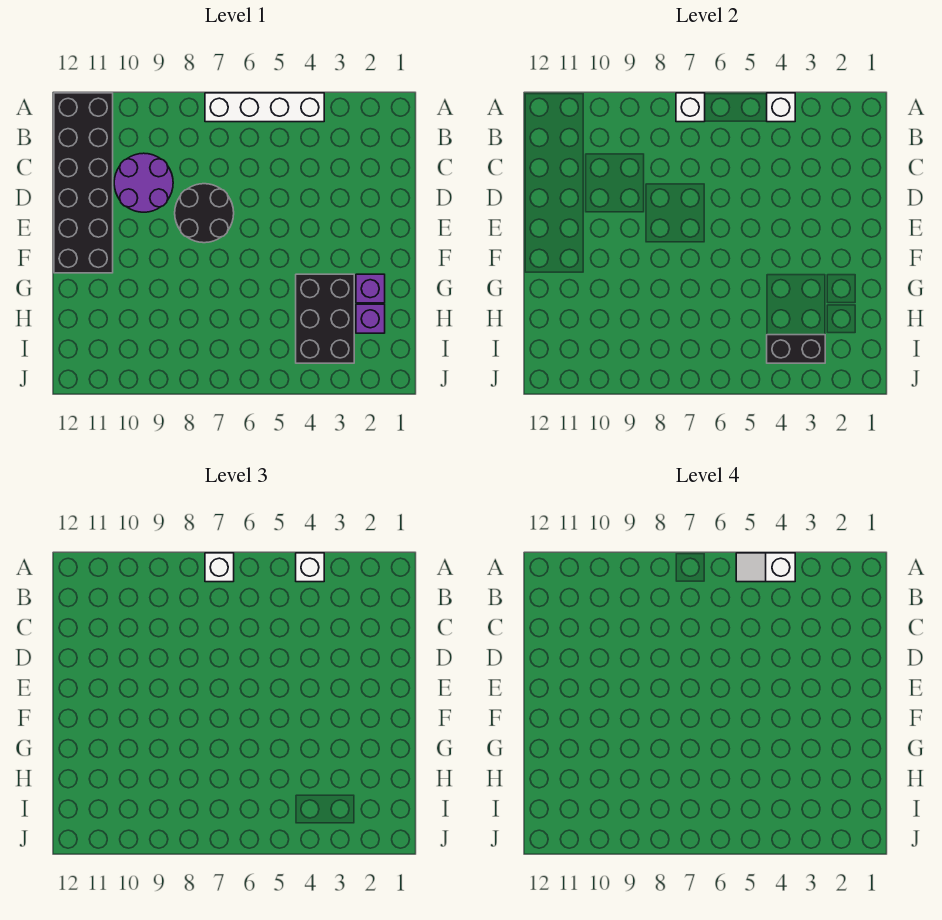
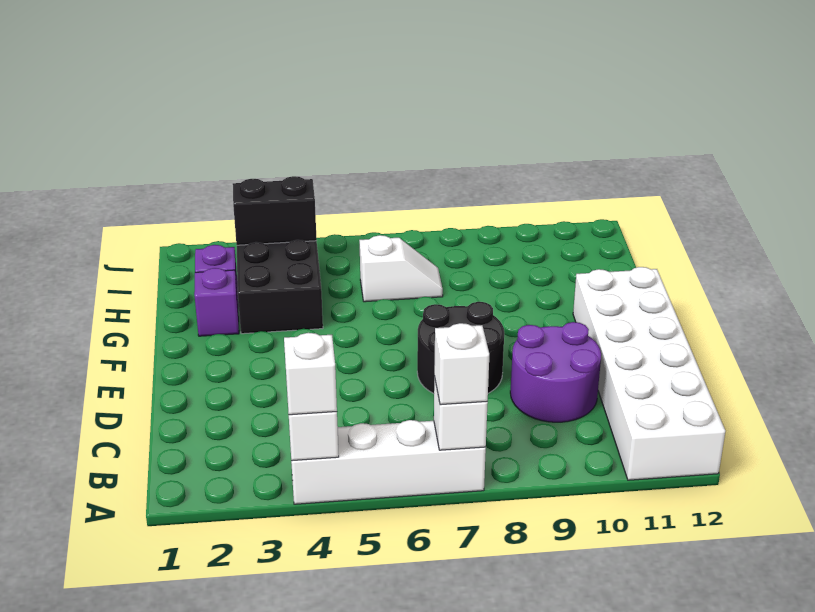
white 1x2 slope [736,553,795,582] -> white 1x2 slope moved to [359,235,443,302]
black 2x6 brick [54,93,113,273] -> white 2x6 brick [573,267,725,480]

